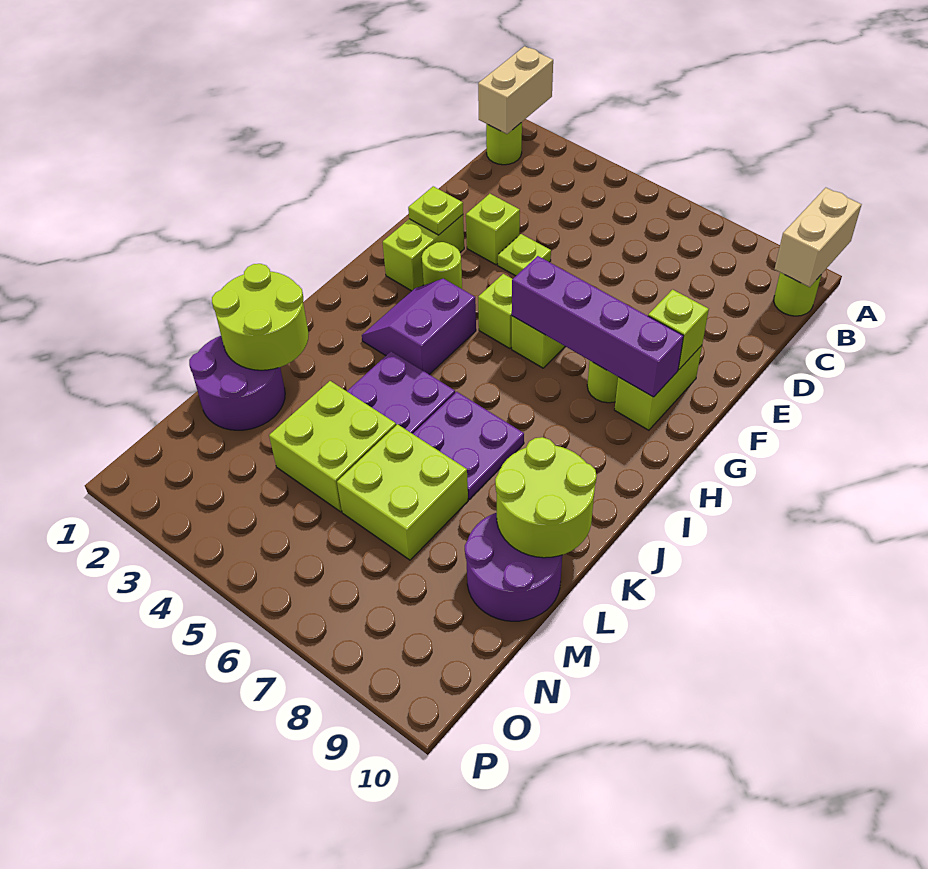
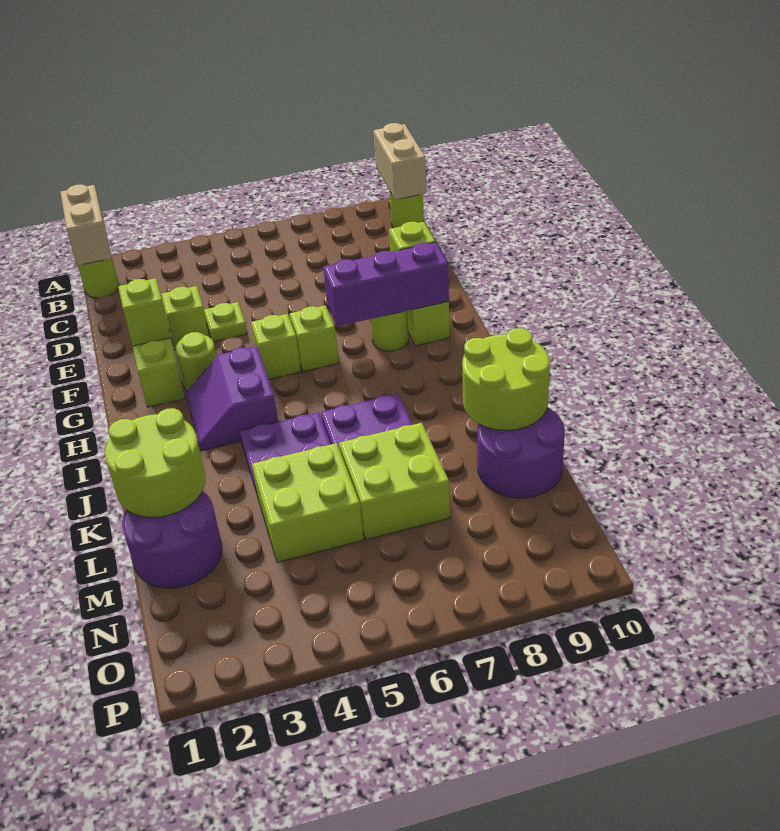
lime 1x1 plate [408,186,463,235] -> lime 1x1 brick [118,278,170,346]
purple 1x4 brick [512,256,683,397] -> purple 1x3 brick [323,243,449,326]

